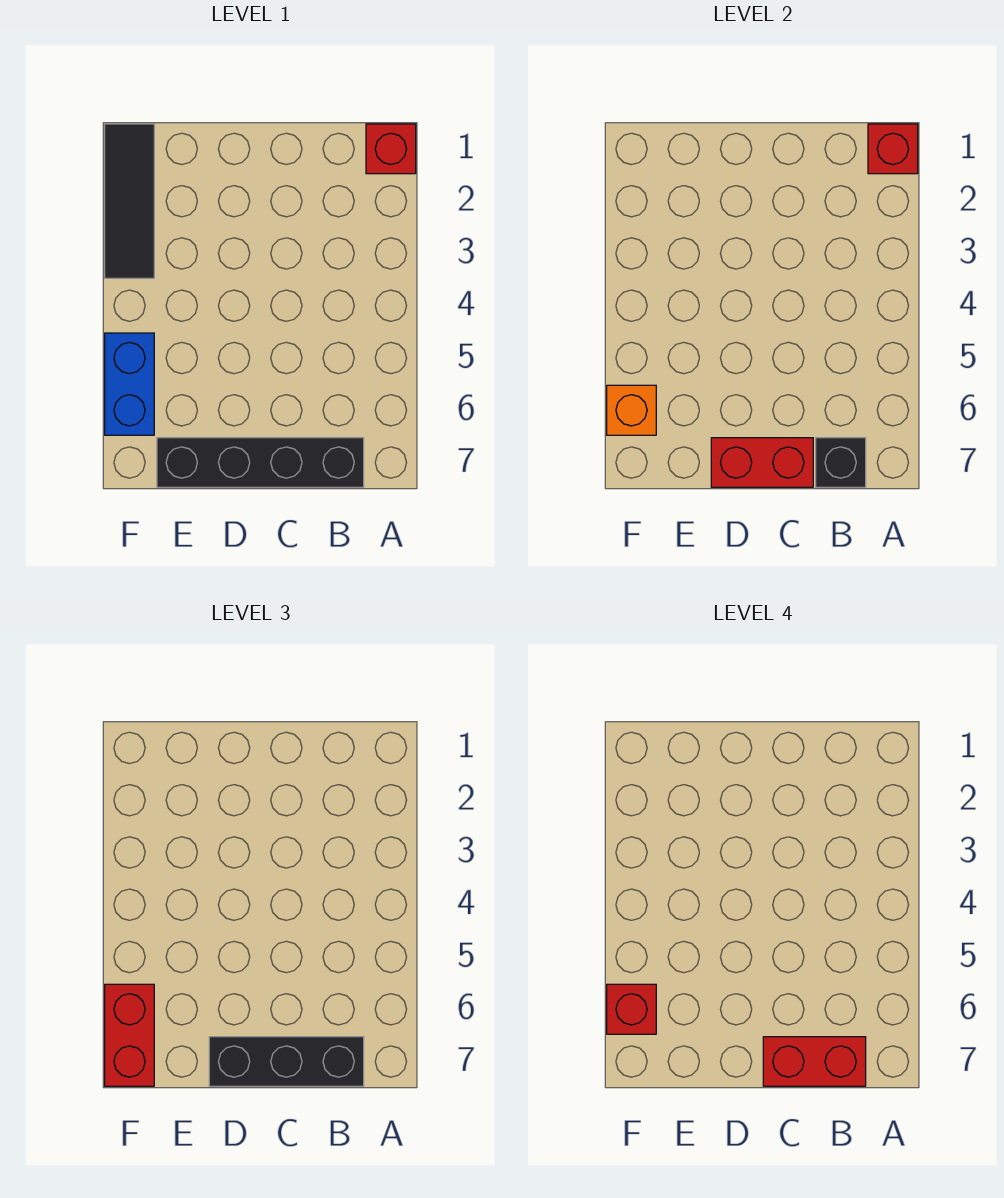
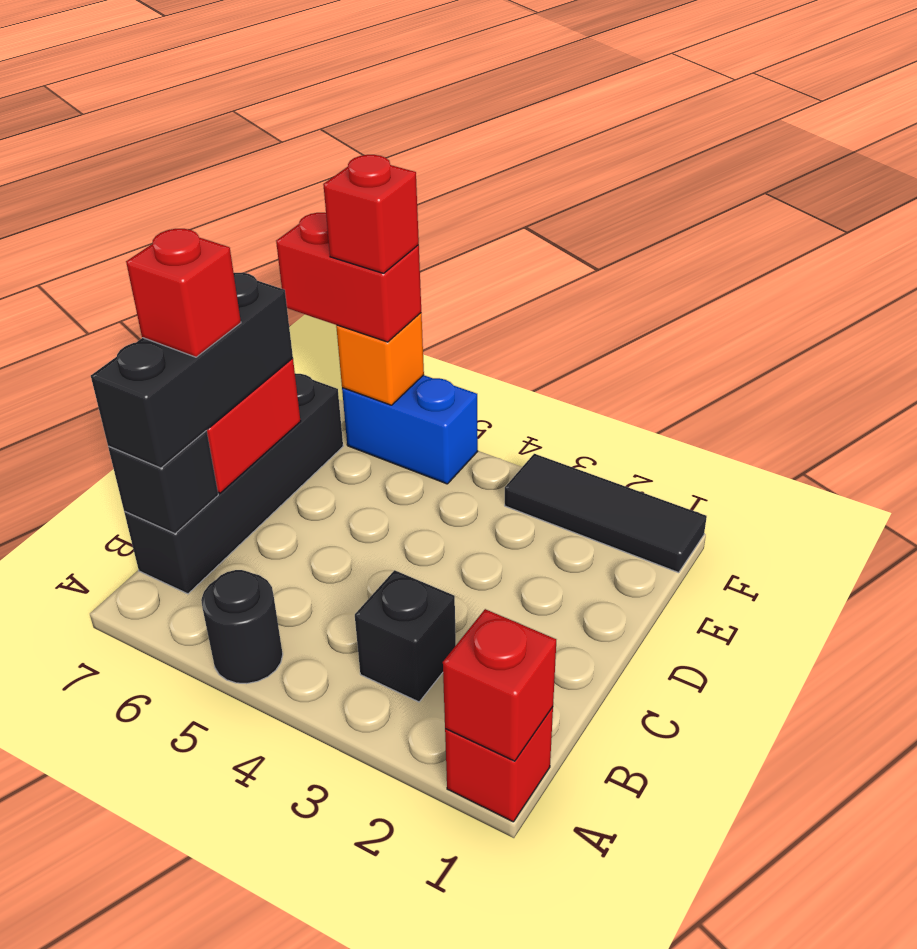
none -> black 1x1 round brick [201,570,283,684]
none -> black 1x1 brick [355,570,456,702]
red 1x2 brick [763,1037,866,1086] -> red 1x1 brick [126,229,241,357]

